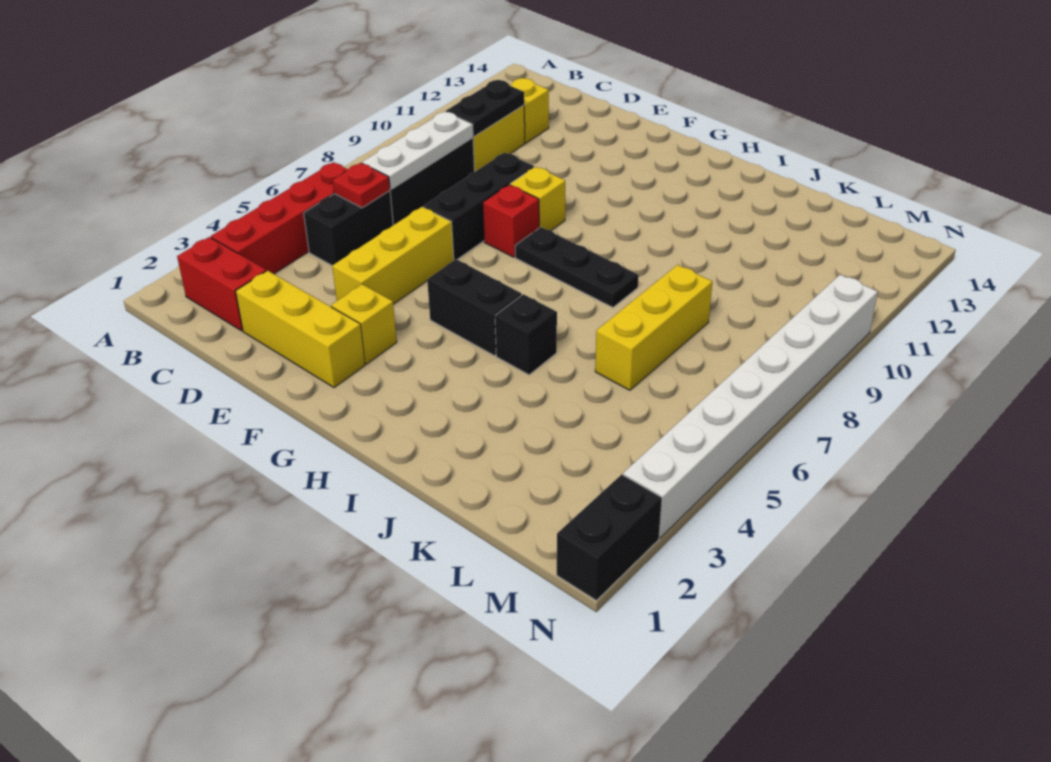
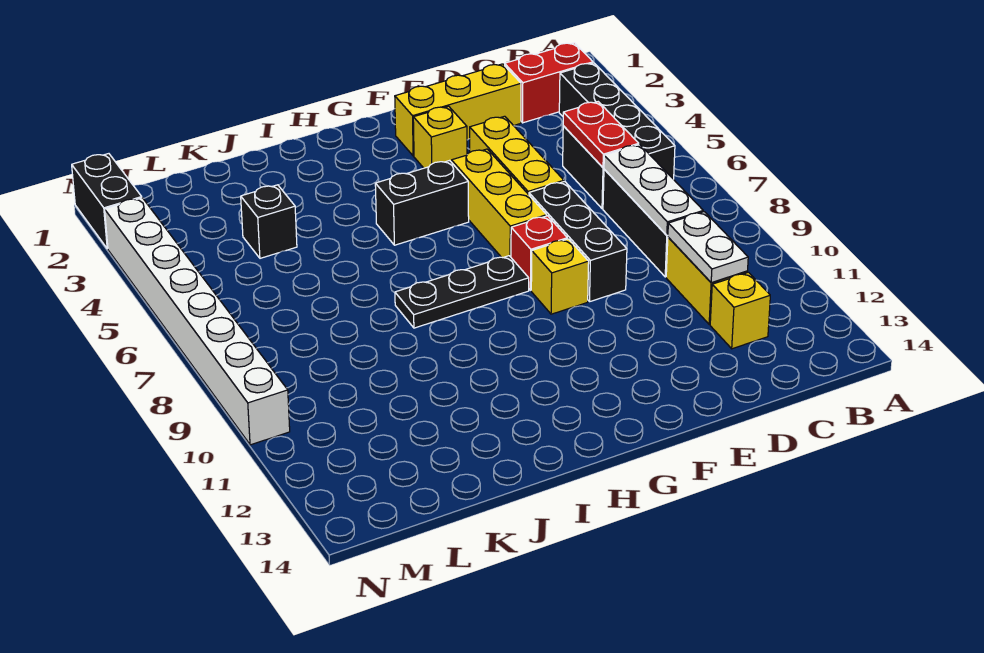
red 1x4 brick [211,162,348,274] -> black 1x4 brick [559,63,675,179]
red 1x1 plate [332,163,390,208] -> red 1x2 plate [563,102,639,168]
black 1x2 plate [446,80,524,136] -> white 1x2 plate [668,212,748,283]
black 1x1 brick [495,294,557,375] -> black 1x1 brick moved to [241,185,297,258]
yellow 1x3 brick [595,265,712,390] -> yellow 1x3 brick moved to [452,149,547,258]

